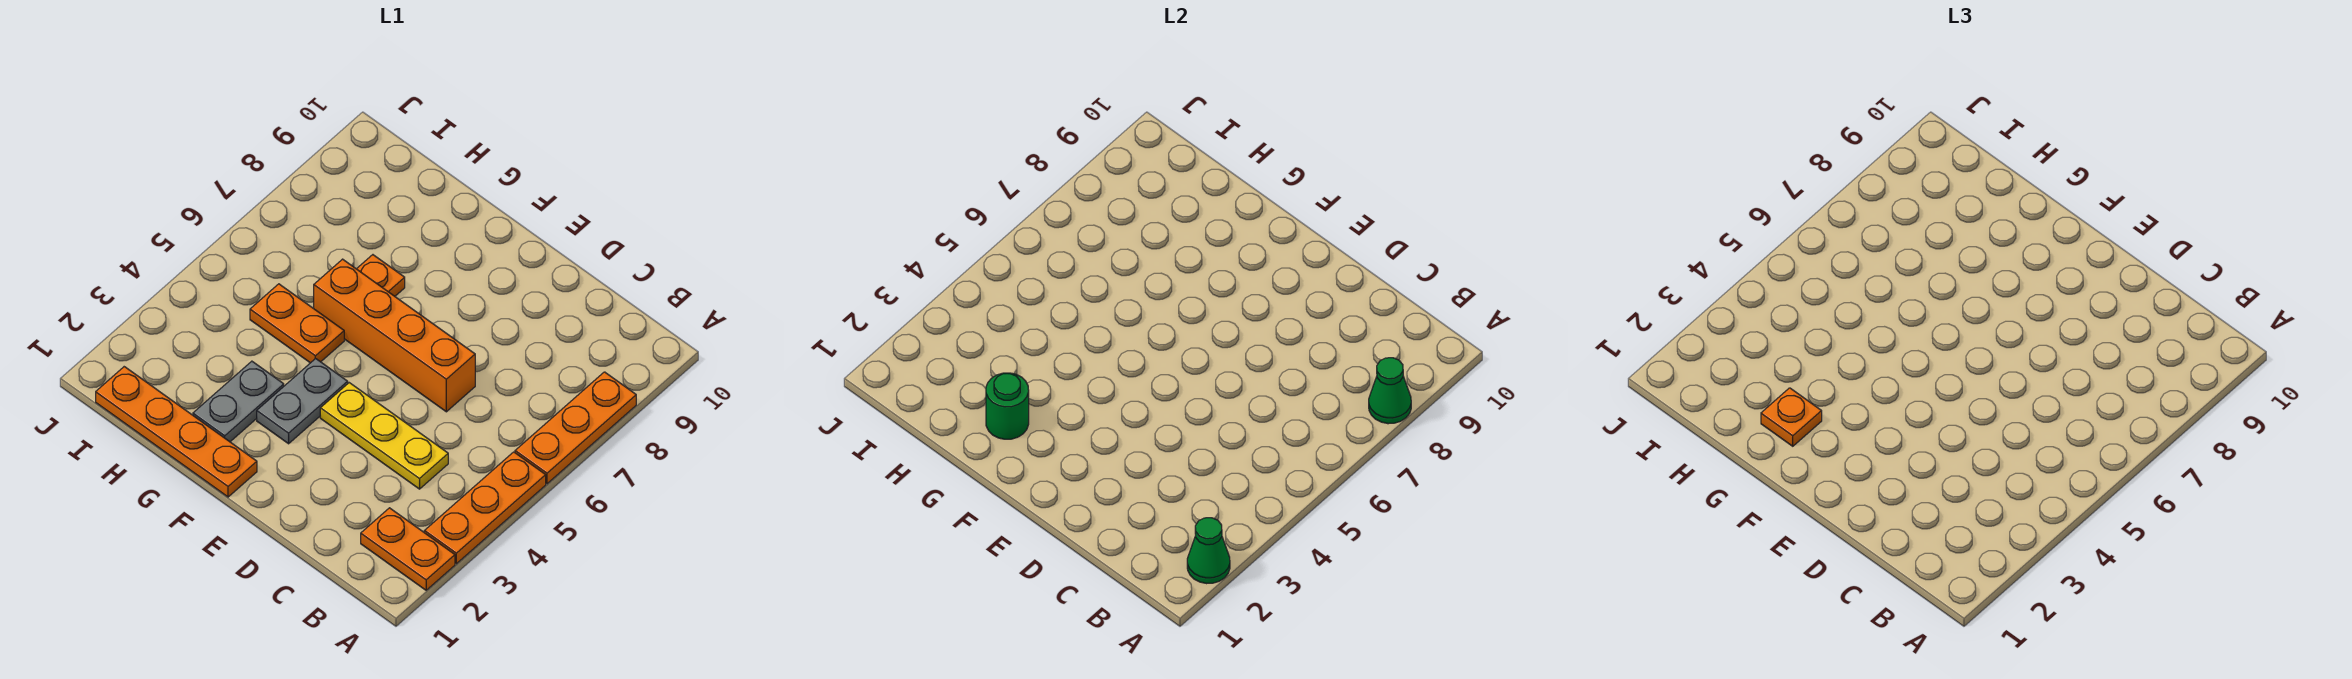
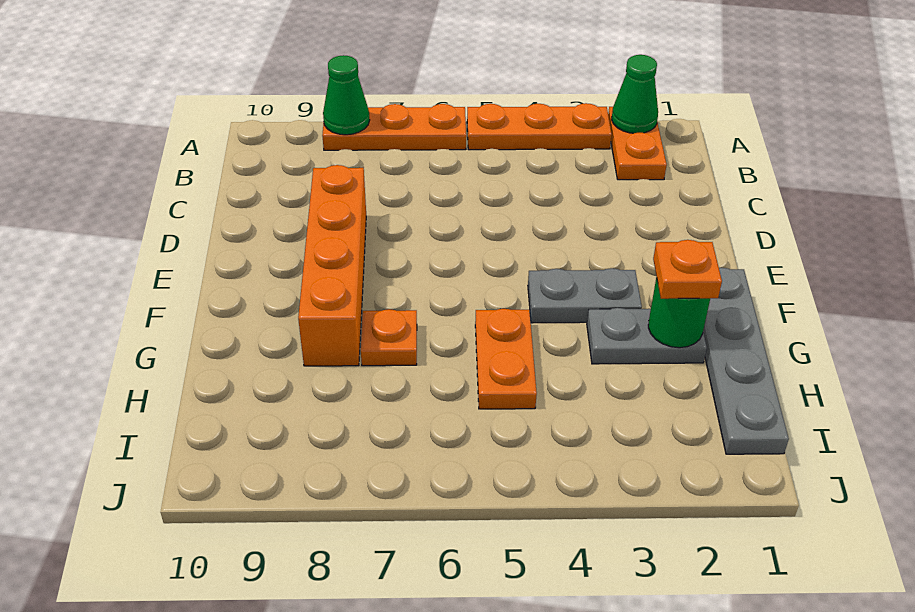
yellow 1x3 plate [320,383,448,489] -> none
orange 1x4 brick [314,259,475,412] -> orange 1x4 brick moved to [298,165,366,366]
orange 1x4 plate [96,367,257,497] -> grey 1x4 plate [703,268,789,454]

